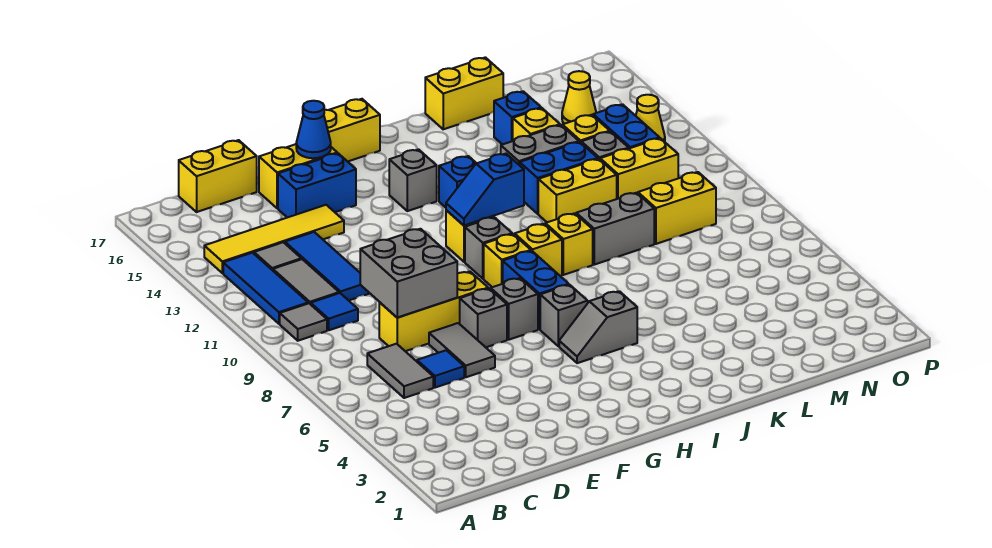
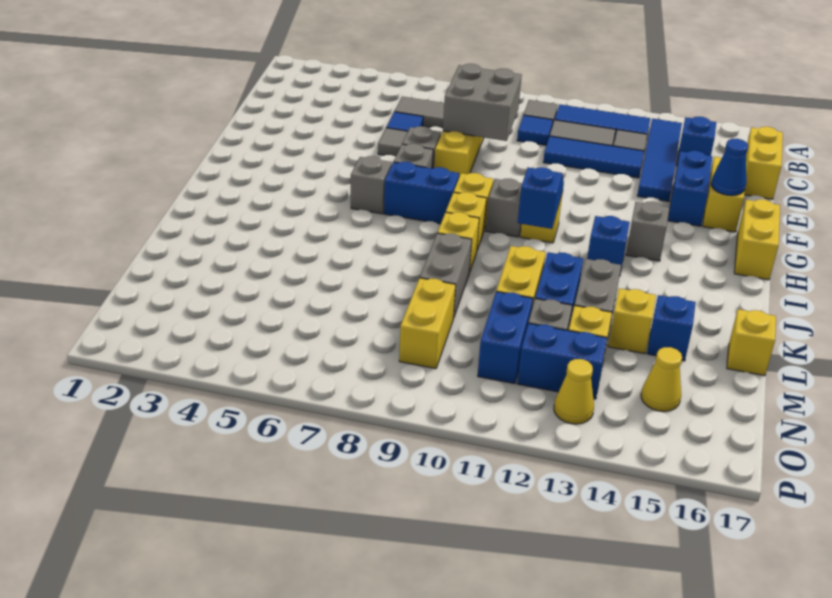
yellow 1x4 tile [204,205,344,273] -> blue 1x4 tile [637,119,682,202]
none -> blue 1x1 brick [677,117,716,164]
grey 1x2 slope [559,291,637,363] -> none
yellow 1x2 brick [425,57,503,129] -> yellow 1x1 brick [727,309,776,376]
yellow 1x2 brick [600,138,678,199] -> blue 1x2 brick [478,292,533,384]

